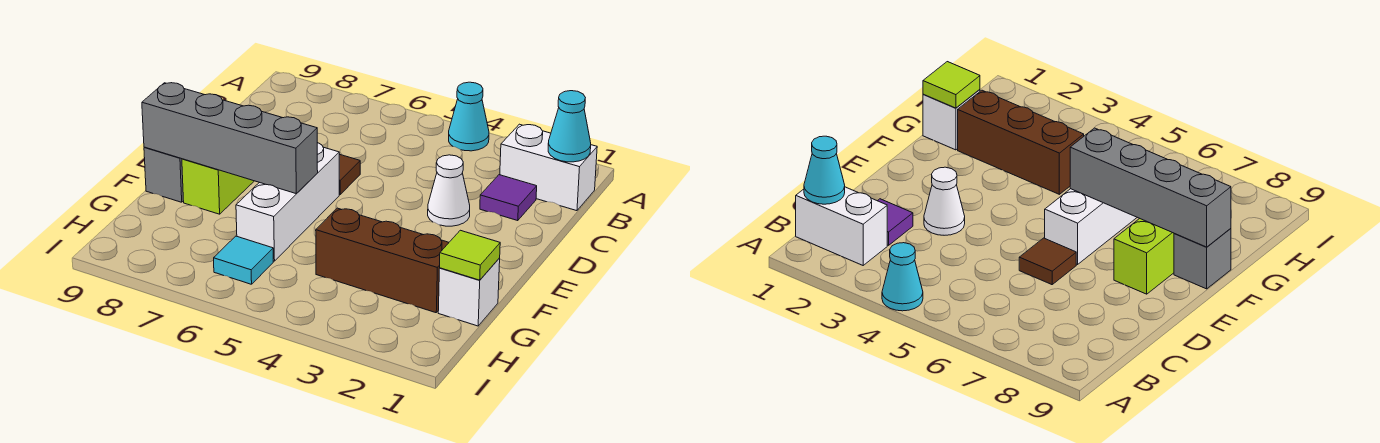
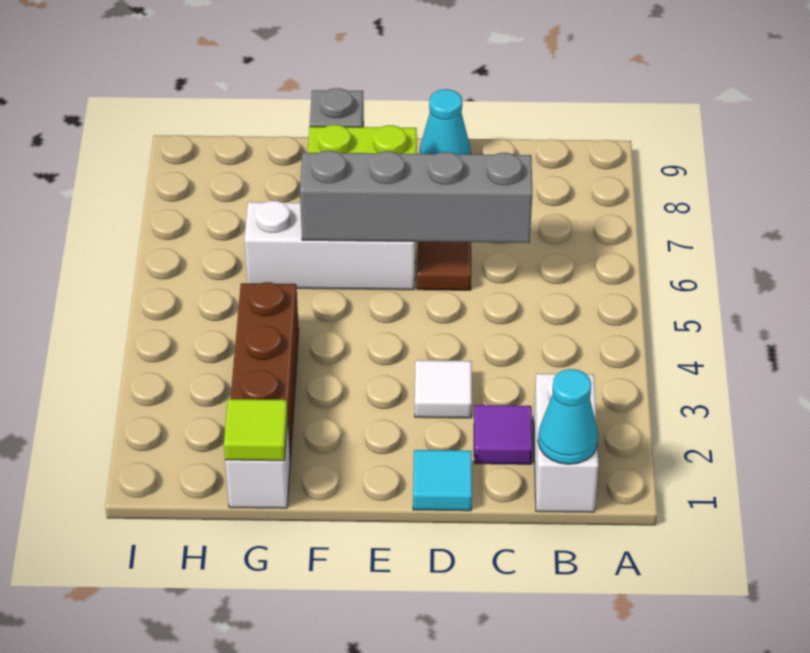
cyan 1x1 cone [449,82,489,151] -> cyan 1x1 cone moved to [420,89,471,154]
white 1x1 cone [428,155,470,226] -> white 1x1 tile [415,360,472,418]
grey 1x4 brick [142,83,318,194] -> grey 1x4 brick turned to [300,151,532,243]
cyan 1x1 tile [214,236,273,284] -> cyan 1x1 tile moved to [413,450,472,511]

